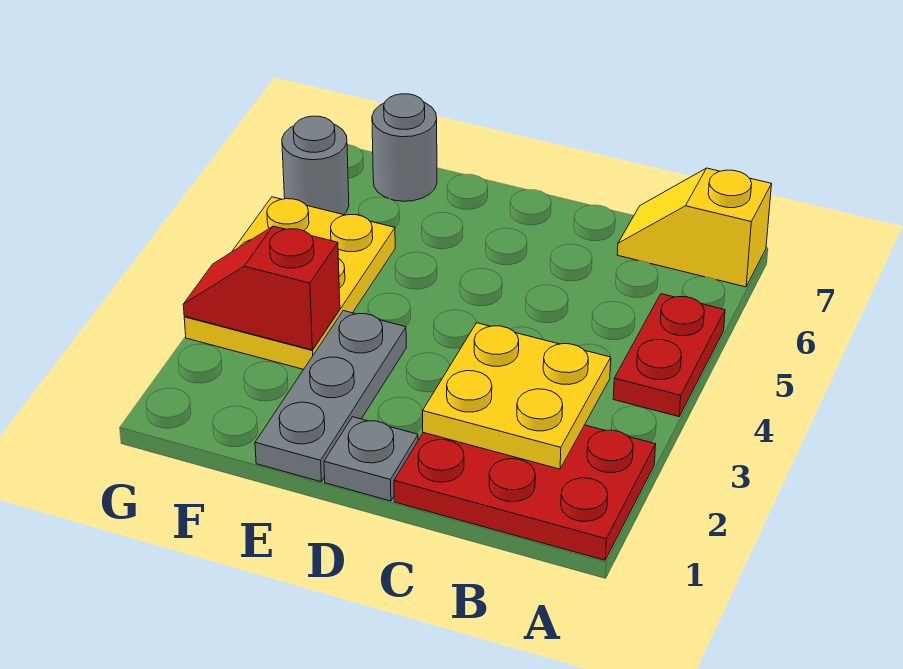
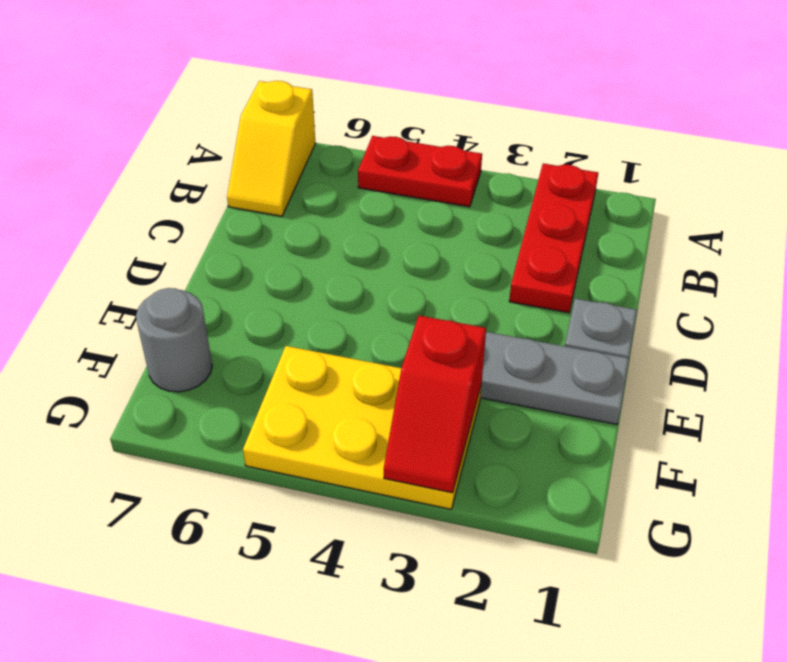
red 2x3 plate [394,425,656,560] -> red 1x3 plate [509,163,598,313]
yellow 2x2 plate [423,323,611,469] -> none
grey 1x1 round brick [282,116,349,215] -> none

